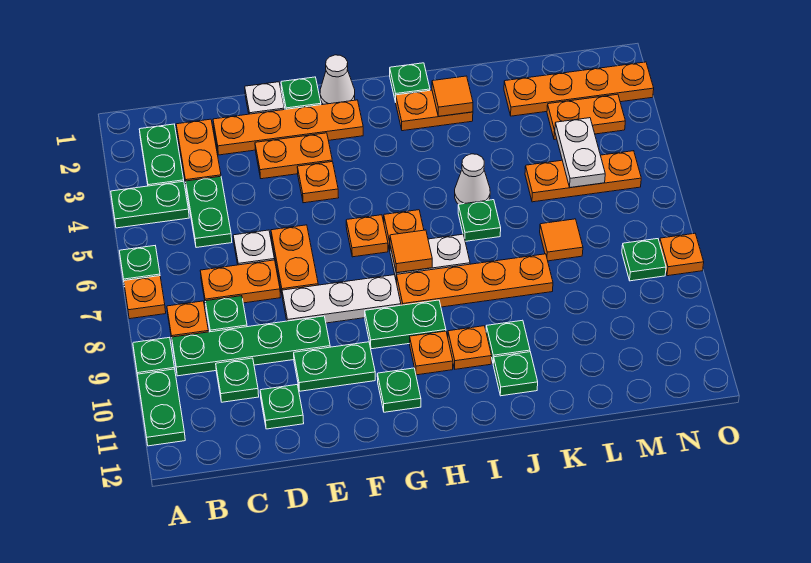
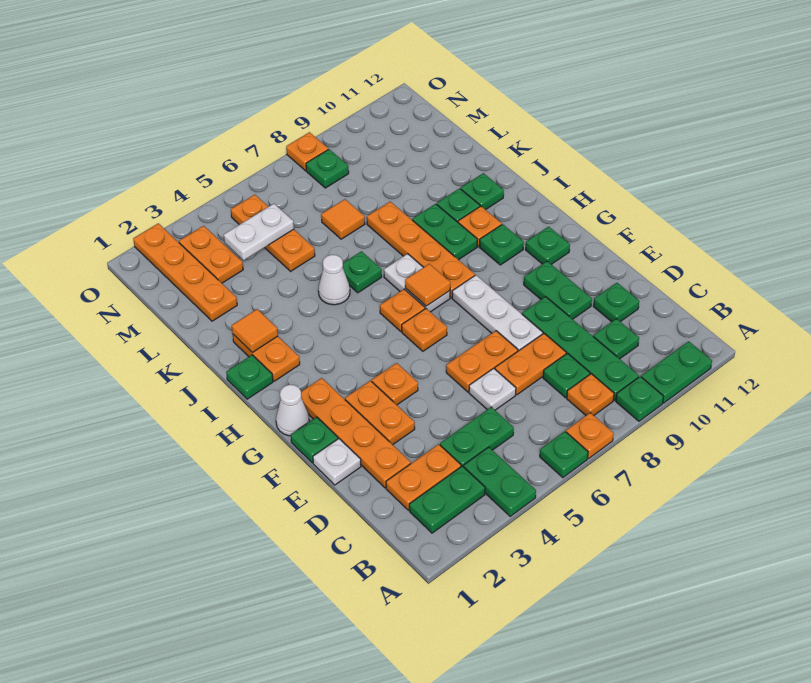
orange 1x2 plate [200,260,280,305] -> orange 1x2 plate turned to [495,334,566,395]
green 1x2 plate [365,300,446,349] -> green 1x2 plate moved to [412,204,478,260]
orange 1x1 plate [410,331,453,375] -> green 1x1 plate [479,224,524,265]

